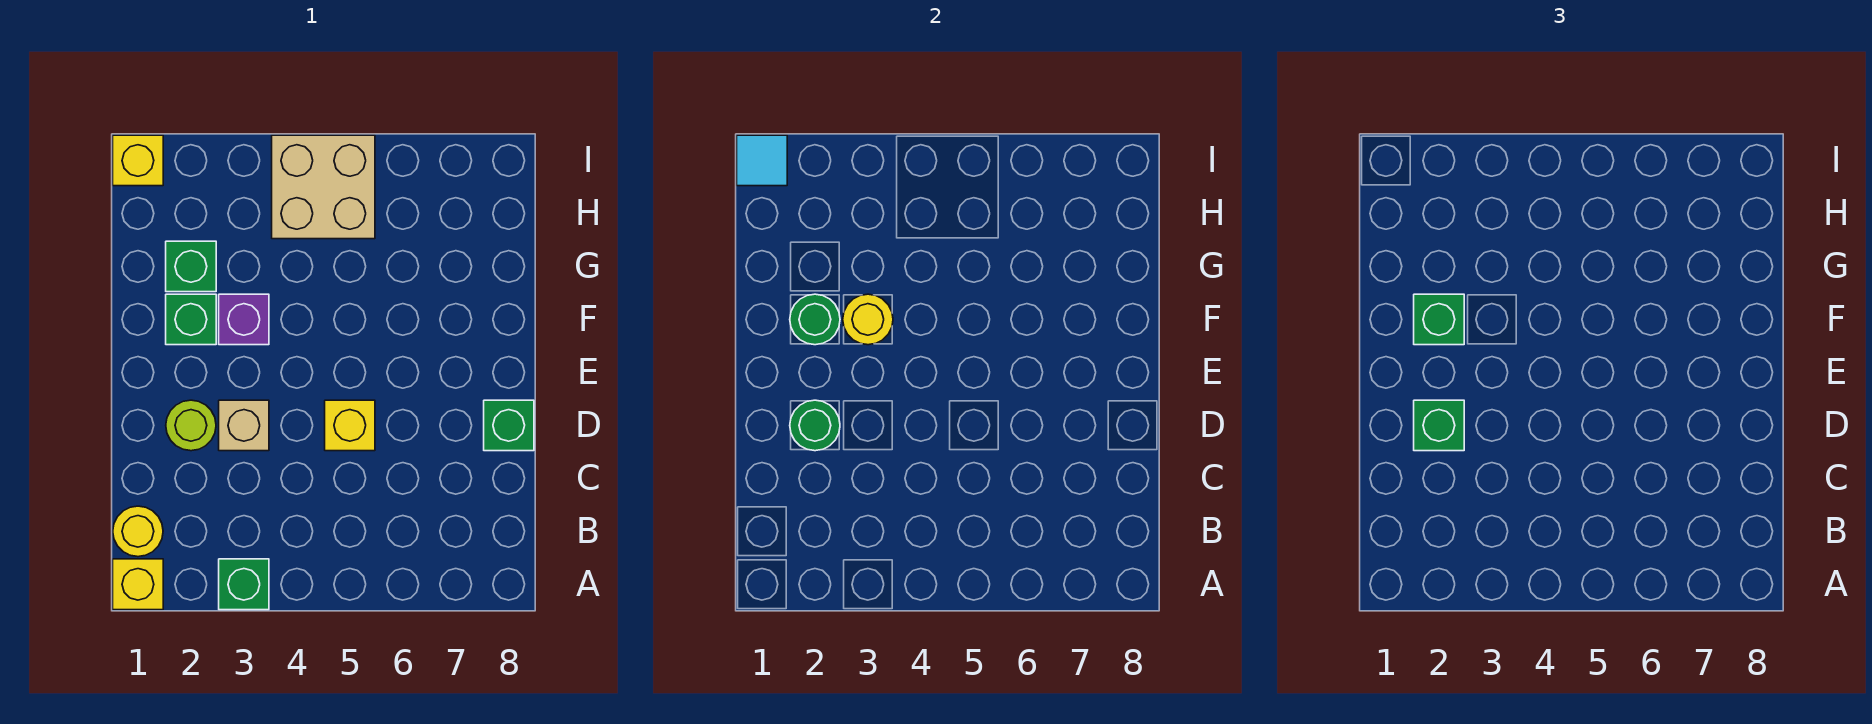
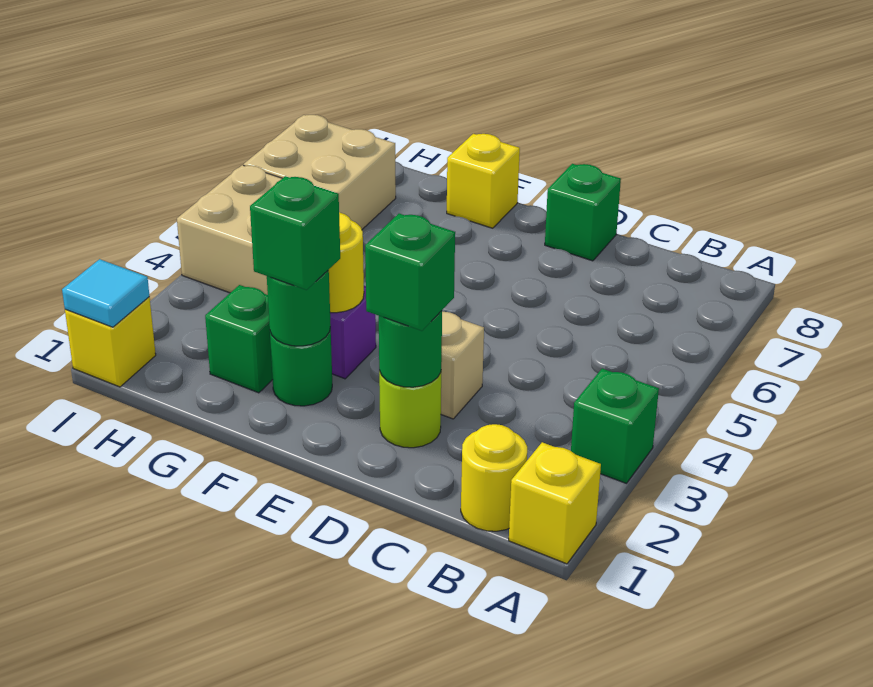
yellow 1x1 brick [325,400,375,451] -> yellow 1x1 brick moved to [447,134,520,228]
green 1x1 brick [166,294,216,345] -> green 1x1 round brick [270,327,332,406]
none -> tan 2x2 brick [244,115,396,229]

